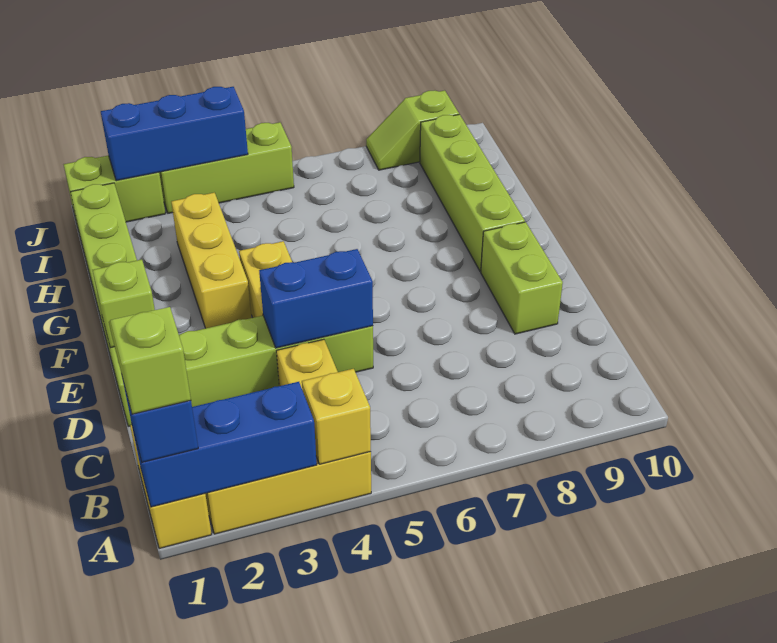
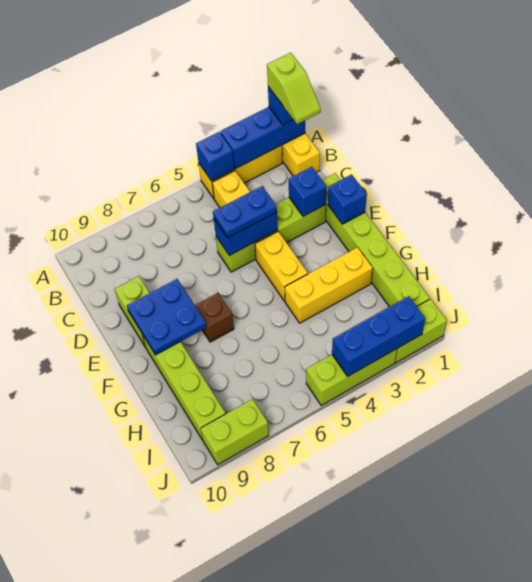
yellow 1x1 brick [302,369,371,464] -> blue 1x1 brick [196,132,234,181]
none -> blue 1x1 brick [289,167,327,216]
none -> blue 1x2 plate [213,186,277,238]
lime 1x1 brick [93,259,155,348] -> blue 1x1 brick [328,174,367,224]
none -> blue 2x2 plate [127,279,206,355]
yellow 1x3 brick [171,193,252,328] -> yellow 1x3 brick turned to [285,247,373,323]
none -> brown 1x1 brick [195,293,234,342]
lime 1x2 slope [366,90,459,170] -> lime 1x2 brick [201,399,269,465]

